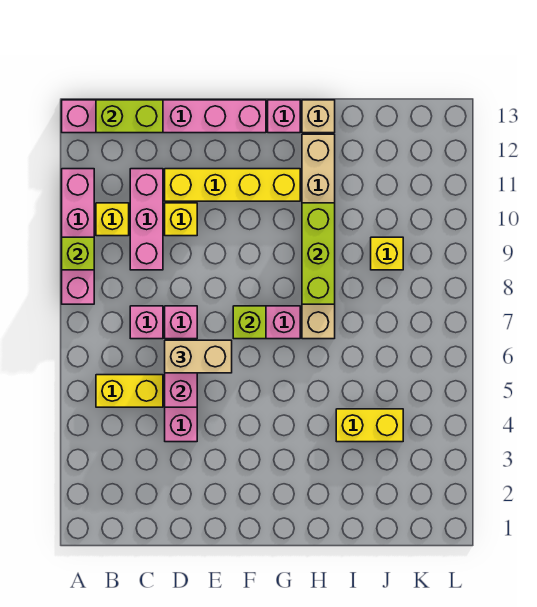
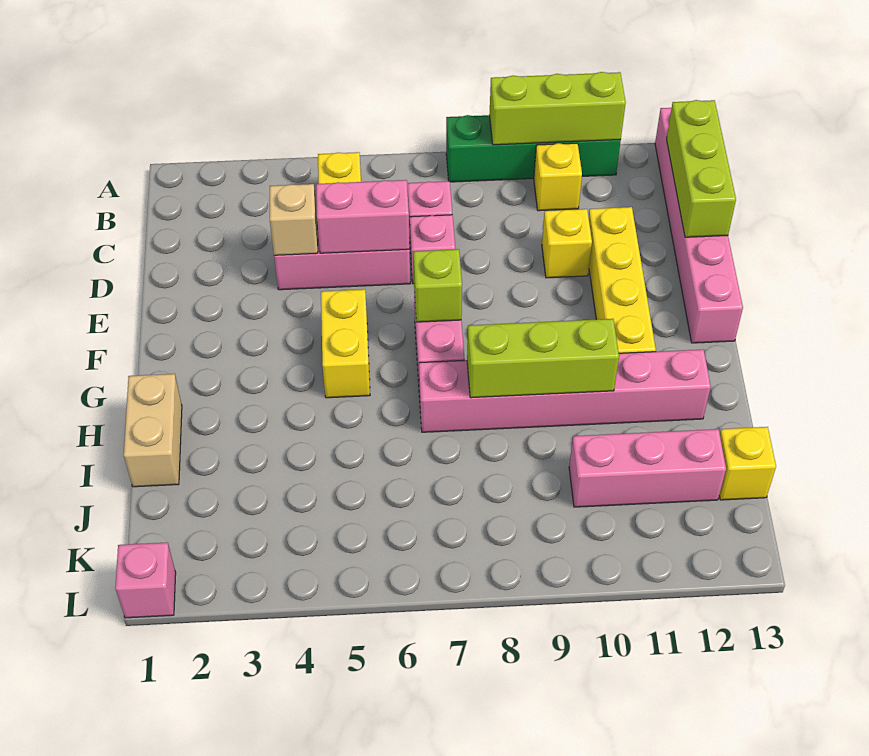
pink 1x4 brick [62,169,94,304] -> green 1x4 brick [446,115,621,182]
lime 1x1 brick [62,237,94,270] -> lime 1x3 brick [489,72,626,145]
lime 1x2 brick [96,100,163,133] -> lime 1x3 brick [667,100,736,237]
pink 1x3 brick [130,169,163,270] -> pink 1x3 brick moved to [569,429,726,507]
tan 1x2 brick [165,340,232,373] -> tan 1x2 brick moved to [124,374,182,487]
pink 1x1 brick [268,100,300,133] -> pink 1x1 brick moved to [115,542,176,618]
tan 1x6 brick [302,134,335,339] -> pink 1x6 brick [419,349,711,432]
tan 1x1 brick [302,100,335,133] -> tan 1x1 brick moved to [270,184,318,255]
yellow 1x2 brick [336,409,403,442] -> yellow 1x2 brick moved to [321,289,370,398]
yellow 1x1 brick [371,237,403,270] -> yellow 1x1 brick moved to [719,427,776,500]

